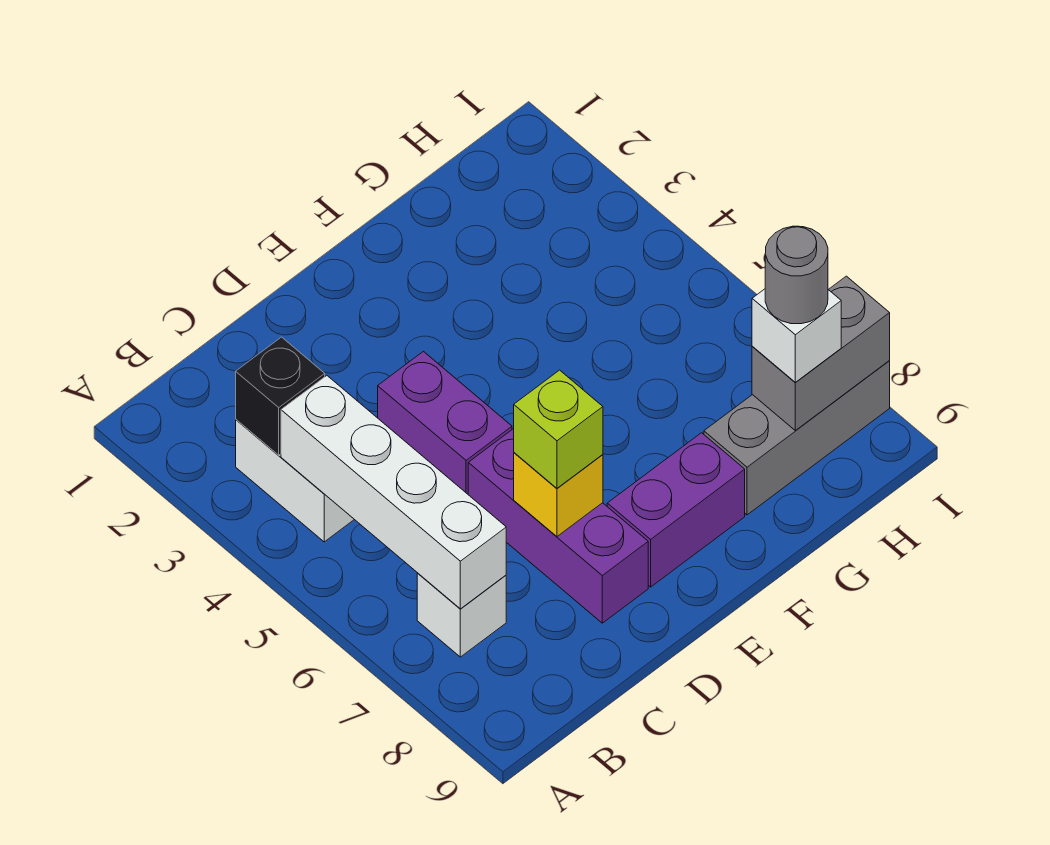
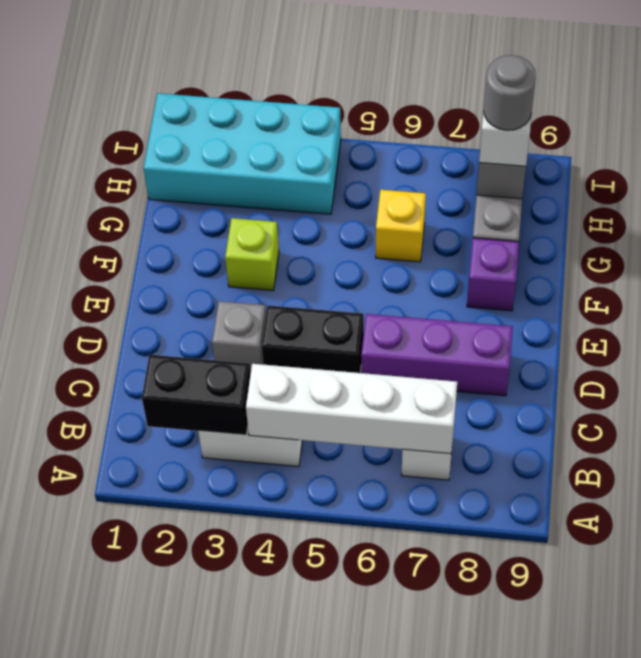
black 1x1 brick [236,337,325,455] -> black 1x2 brick [142,355,251,435]
none -> grey 1x1 brick [212,301,266,372]
purple 1x2 brick [378,352,512,494] -> black 1x2 brick [262,305,364,373]
yellow 1x1 brick [514,453,603,536] -> yellow 1x1 brick moved to [376,190,426,262]
lime 1x1 brick [514,370,603,488] -> lime 1x1 brick moved to [225,218,279,291]
purple 1x2 brick [607,433,745,587] -> purple 1x1 brick [467,238,519,311]
none -> cyan 2x4 brick [144,93,341,214]

